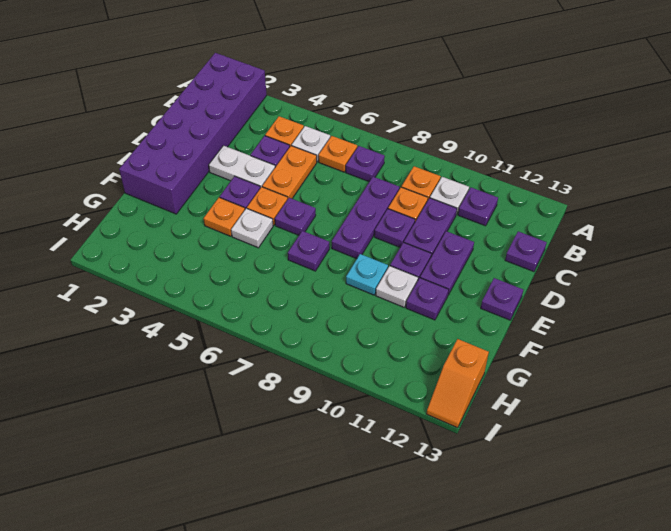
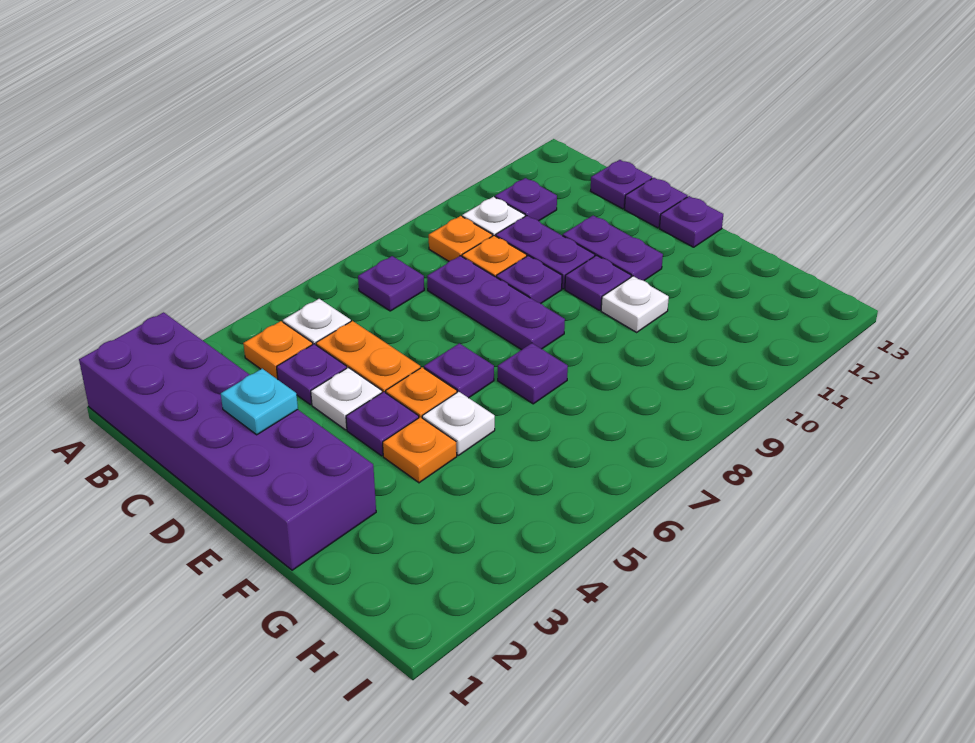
orange 1x1 plate [319,136,357,172] -> none
white 1x2 plate [209,146,275,188] -> white 1x1 plate [311,367,382,430]
cyan 1x1 plate [346,254,388,295] -> cyan 1x1 plate moved to [221,369,298,435]
purple 1x1 plate [406,278,449,320] -> purple 1x1 plate moved to [624,178,687,228]
orange 1x2 slope [426,339,489,428] -> none

